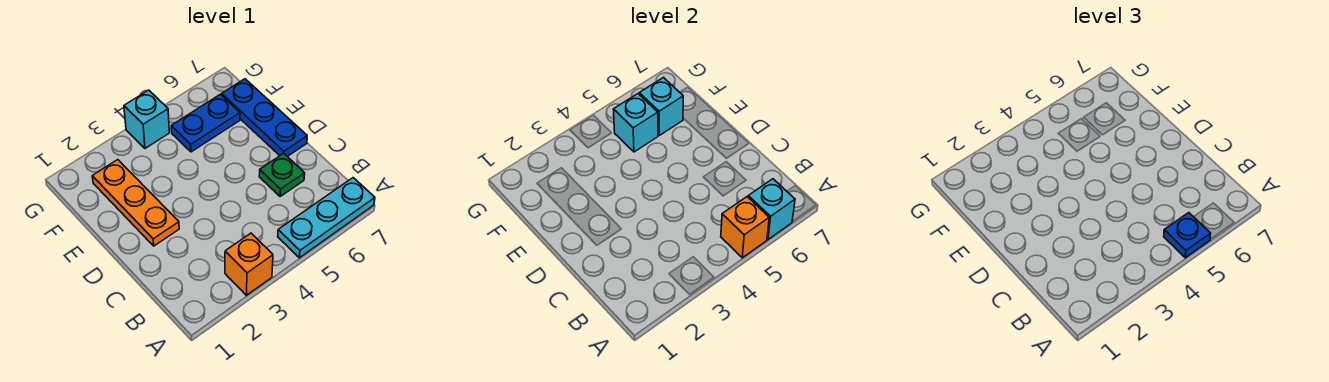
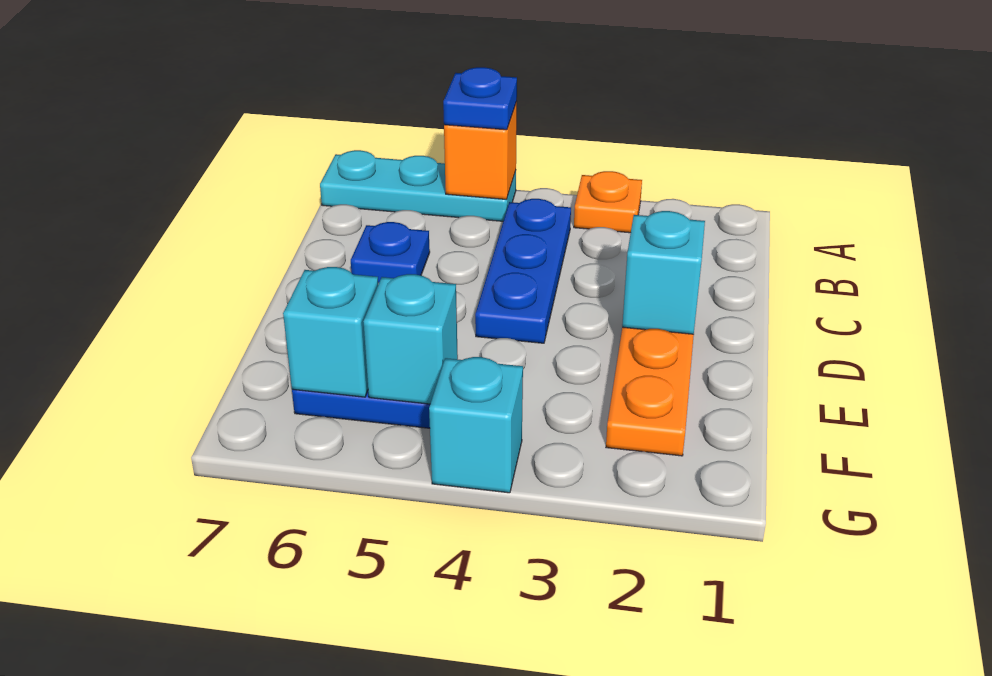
orange 1x1 brick [225,233,273,295] -> orange 1x1 plate [574,171,642,233]
cyan 1x1 brick [748,179,795,239] -> cyan 1x1 brick moved to [622,211,705,334]
green 1x1 plate [259,153,305,197] -> blue 1x1 plate [351,222,430,283]
blue 1x3 plate [222,79,307,157] -> blue 1x3 plate moved to [475,199,571,343]

